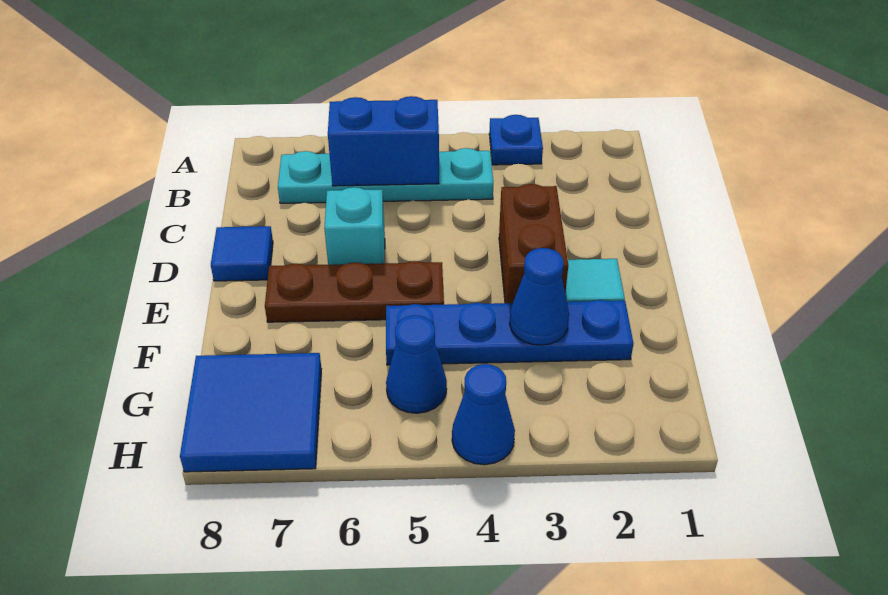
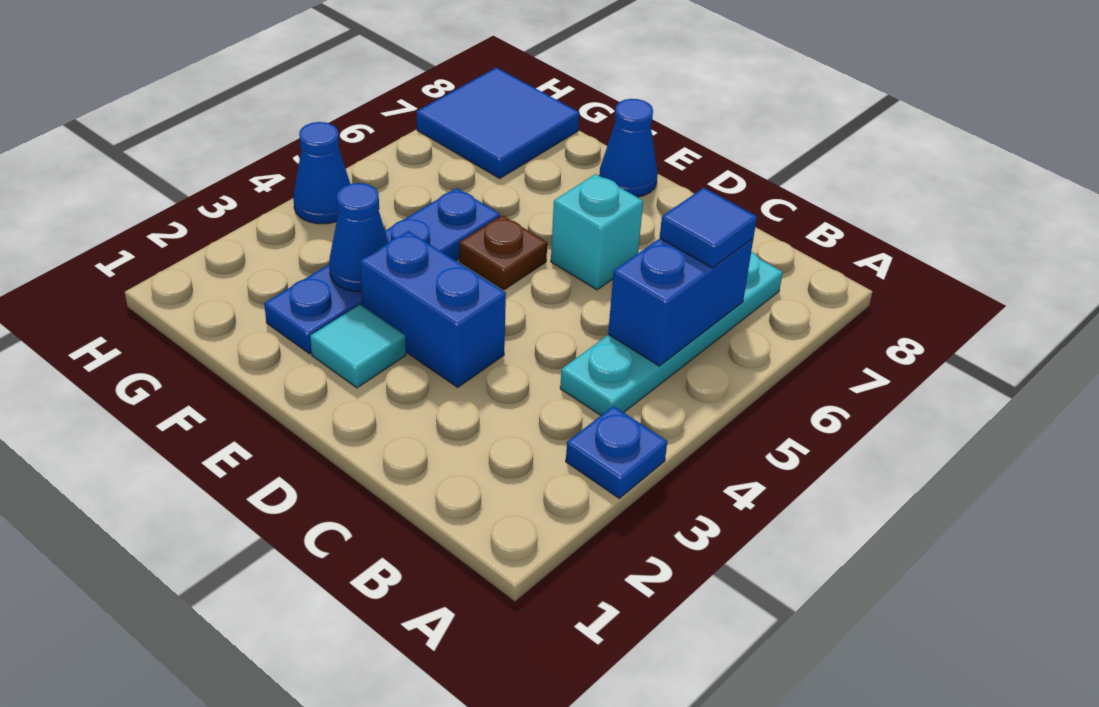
brown 1x2 brick [499,184,568,303] -> blue 1x2 brick [360,231,506,387]
blue 1x1 tile [211,226,273,281] -> blue 1x1 tile moved to [660,188,757,268]
brown 1x3 plate [265,261,444,322] -> brown 1x1 plate [459,215,547,290]
blue 1x1 cone [386,315,447,413] -> blue 1x1 cone moved to [599,99,658,197]

